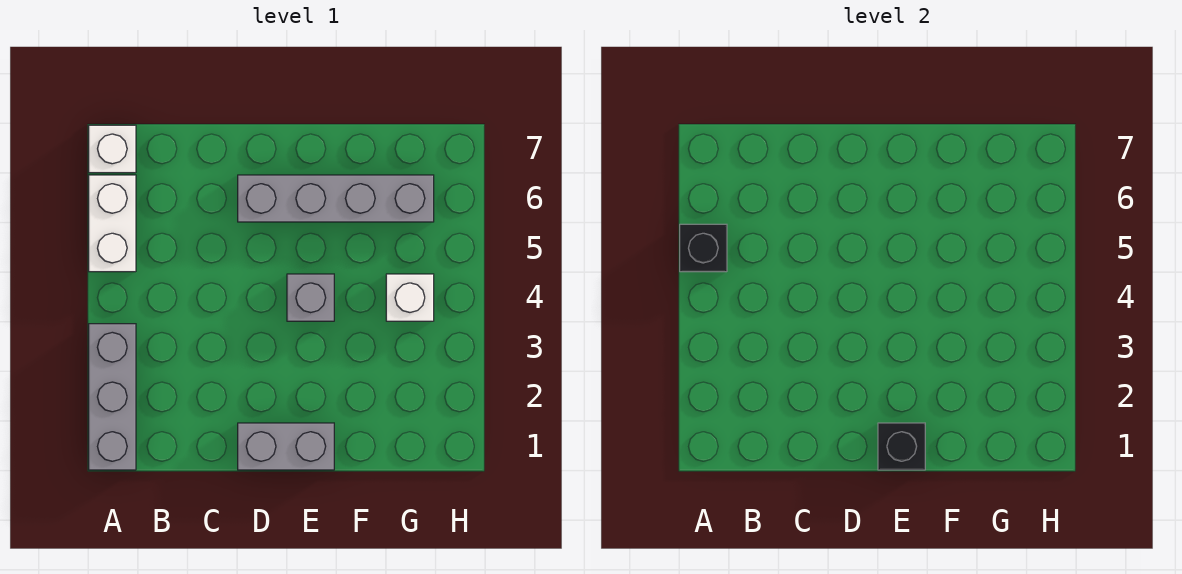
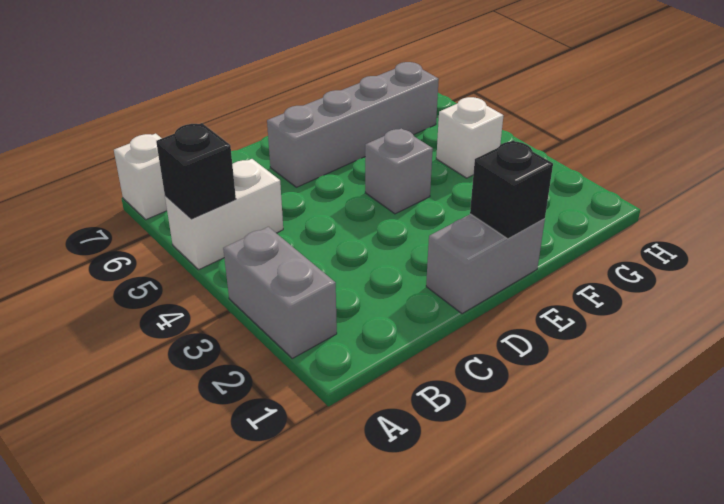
grey 1x3 brick [89,324,136,470] -> grey 1x2 brick [223,227,337,358]
white 1x2 brick [89,175,136,272] -> white 1x2 brick turned to [165,159,283,269]

